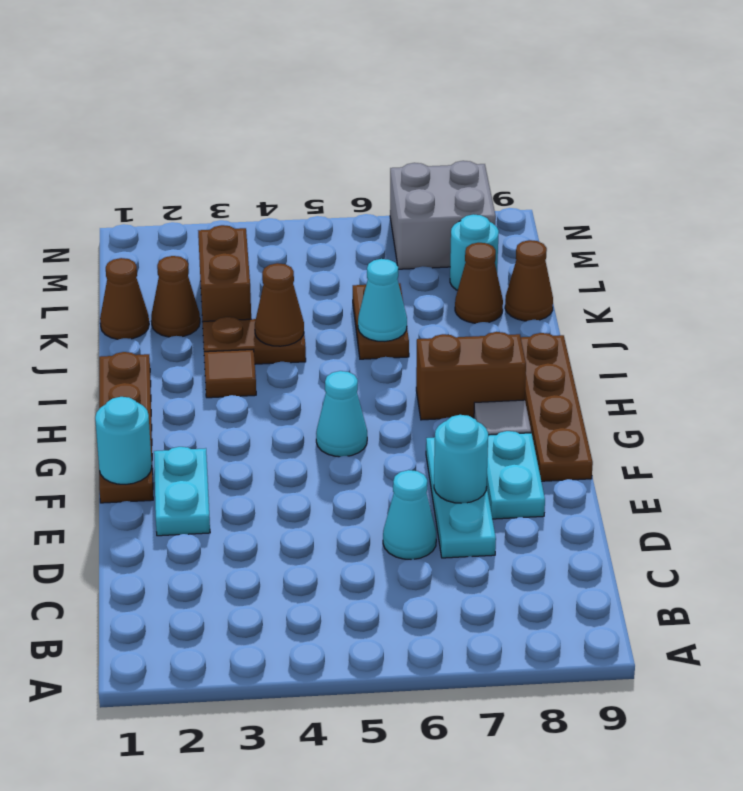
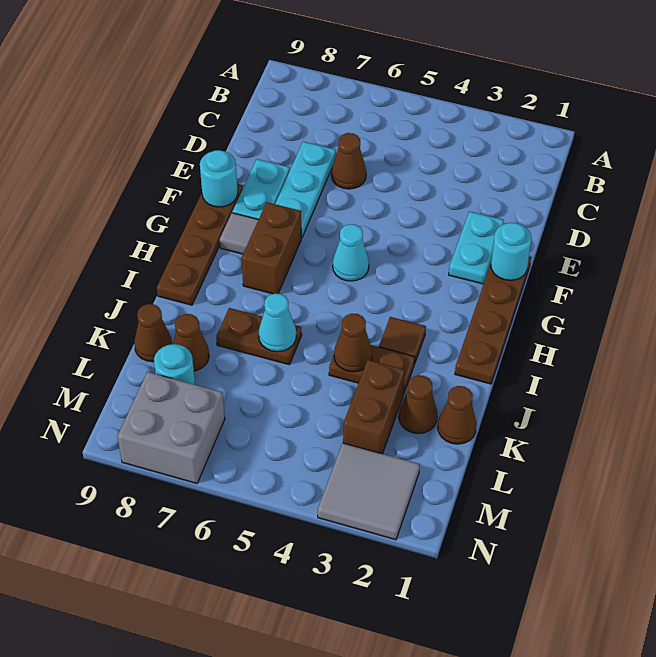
cyan 1x1 cone [383,470,436,560] -> brown 1x1 cone [331,133,366,189]
cyan 1x1 round brick [434,415,488,503] -> cyan 1x1 round brick moved to [200,150,238,207]
brown 1x2 brick [416,332,526,420] -> brown 1x2 brick turned to [242,202,301,294]
brown 1x2 plate [353,283,409,359] -> brown 1x2 plate turned to [216,308,302,365]
none -> grey 2x2 tile [318,443,420,540]

